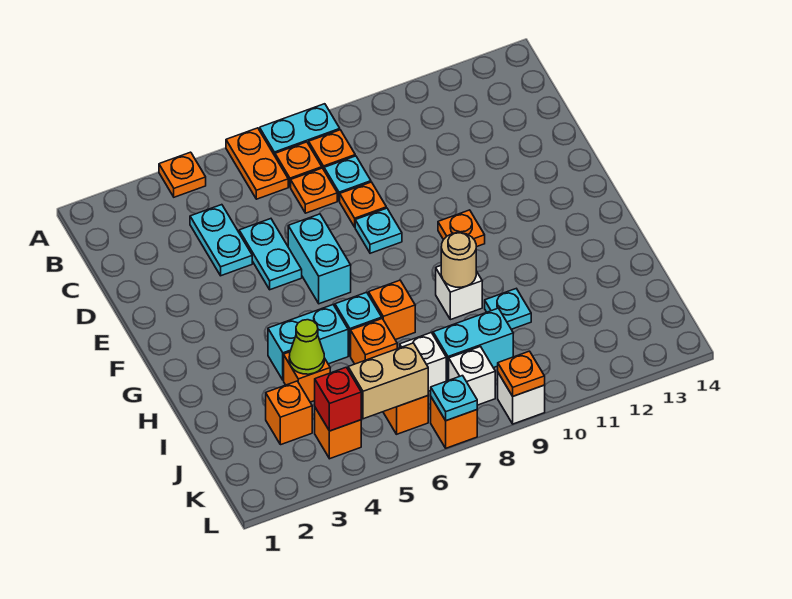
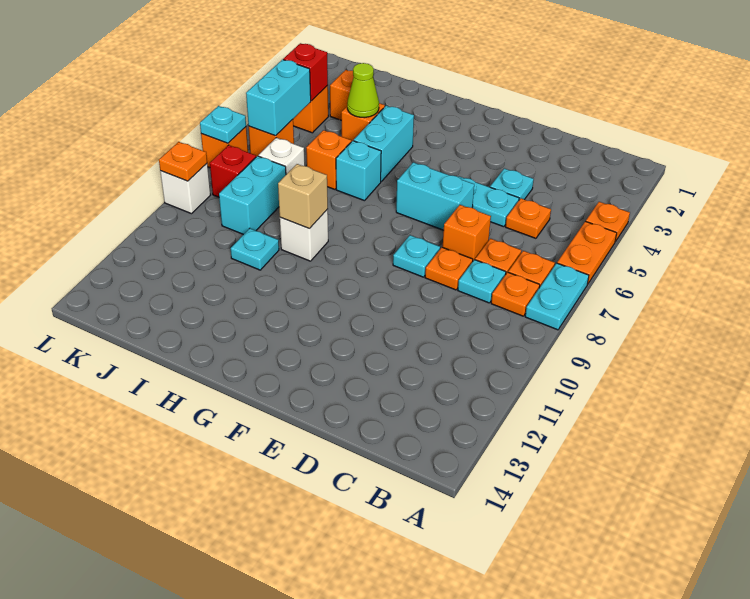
orange 1x2 plate [226,128,288,199] -> orange 1x2 plate turned to [557,221,617,283]
cyan 1x2 plate [190,205,252,276] -> cyan 1x1 plate [490,168,534,200]
orange 1x1 plate [438,210,485,247] -> orange 1x1 plate moved to [506,199,551,238]
orange 1x1 brick [369,280,415,340] -> orange 1x1 brick moved to [443,205,491,261]
tan 1x1 round brick [441,233,476,287] -> tan 1x1 brick [278,164,328,229]
tan 1x2 brick [348,343,428,419] -> cyan 1x2 brick [246,60,311,136]
white 1x1 brick [449,347,495,405] -> red 1x1 brick [210,145,256,197]

